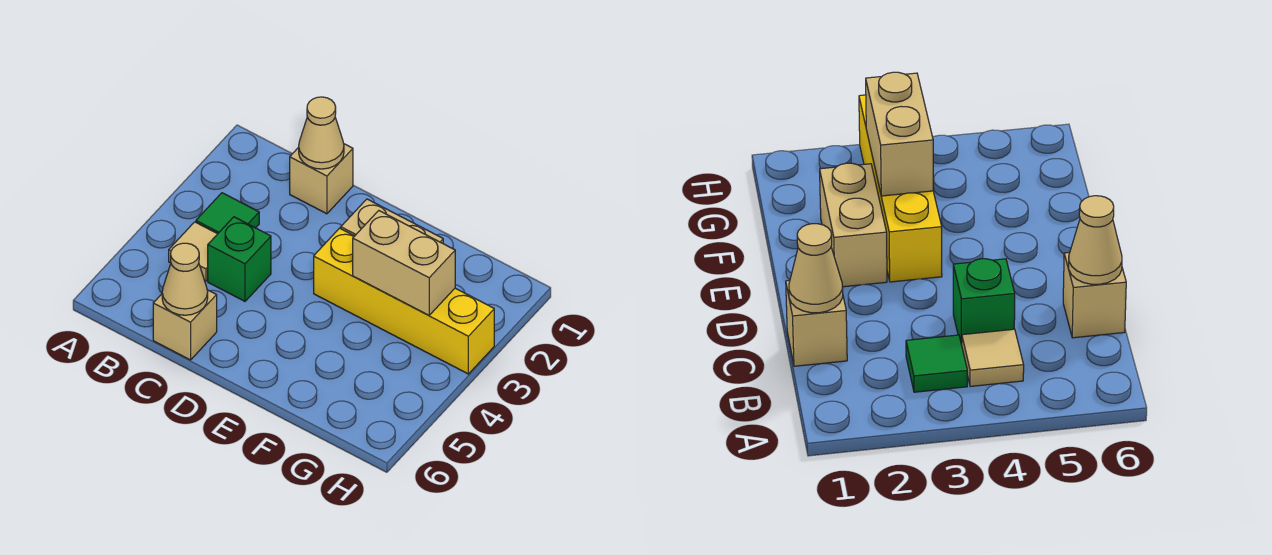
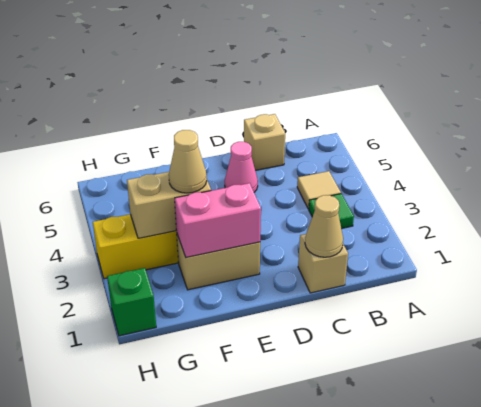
green 1x1 brick [208,217,271,301] -> green 1x1 brick moved to [107,268,156,336]
tan 1x1 cone [162,243,208,315] -> tan 1x1 cone moved to [169,130,207,193]
none -> pink 1x1 cone [225,142,258,192]
none -> pink 1x2 brick [175,183,261,257]

